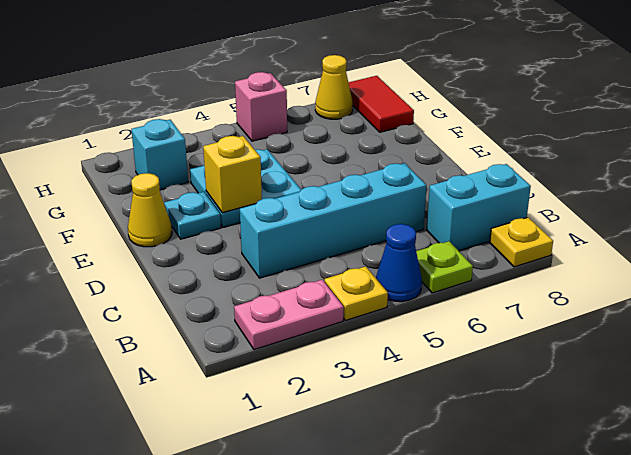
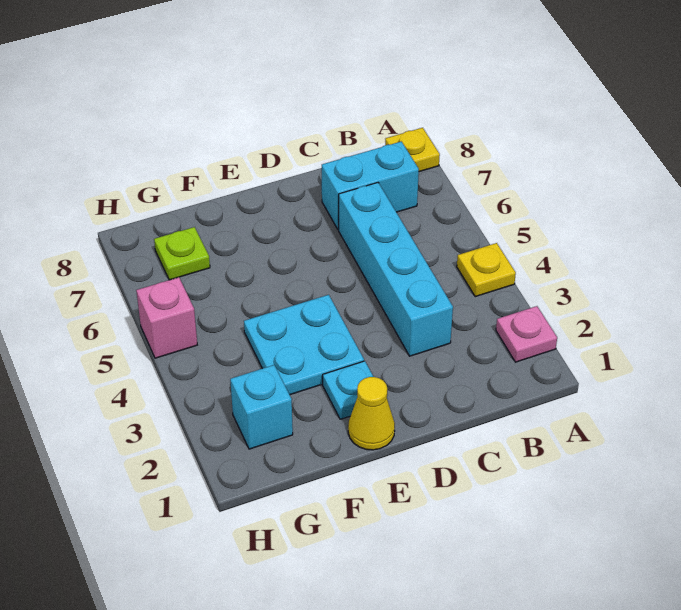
pink 1x2 plate [234,280,344,350] -> pink 1x1 plate [496,306,557,362]
blue 1x1 cone [376,224,422,302] -> none
lime 1x1 plate [416,241,473,293] -> lime 1x1 plate moved to [154,227,210,280]
cyan 1x2 brick [427,164,531,251] -> cyan 1x2 brick turned to [322,142,419,230]
yellow 1x1 brick [203,136,262,213] -> none
red 1x2 tile [348,76,414,132] -> none
yellow 1x1 cone [315,55,353,119] -> none

